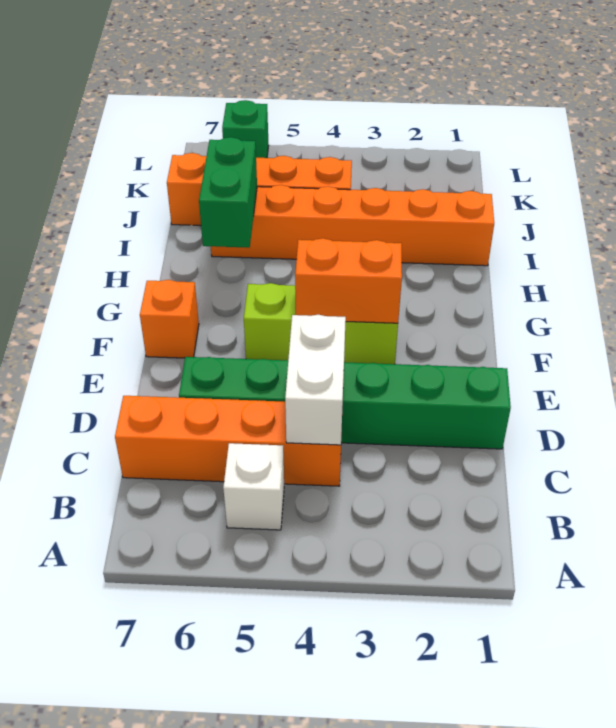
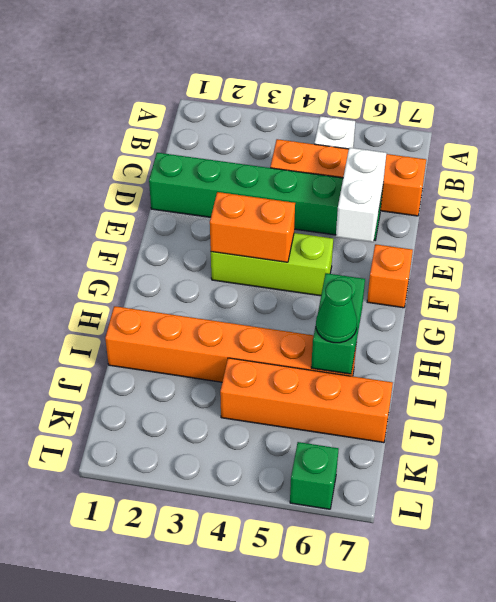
white 1x2 brick [285,315,346,445] -> white 1x2 brick moved to [336,148,386,242]
none -> green 1x1 cone [316,280,357,343]

